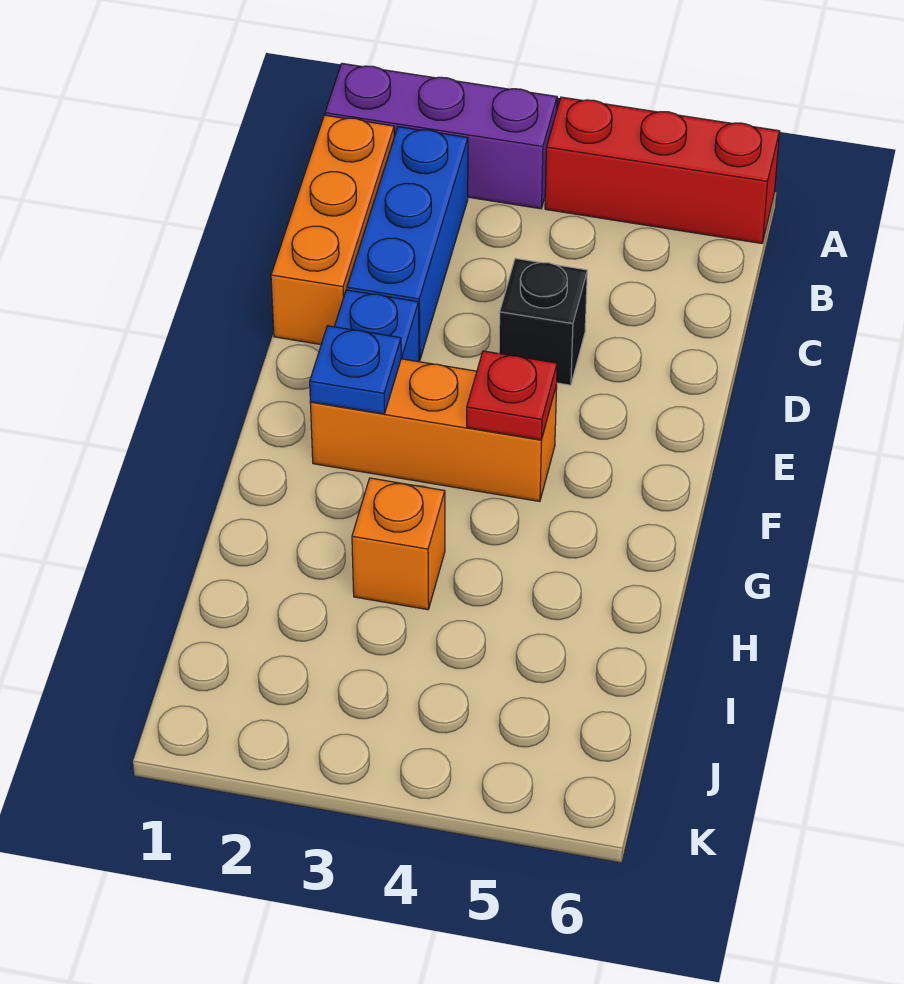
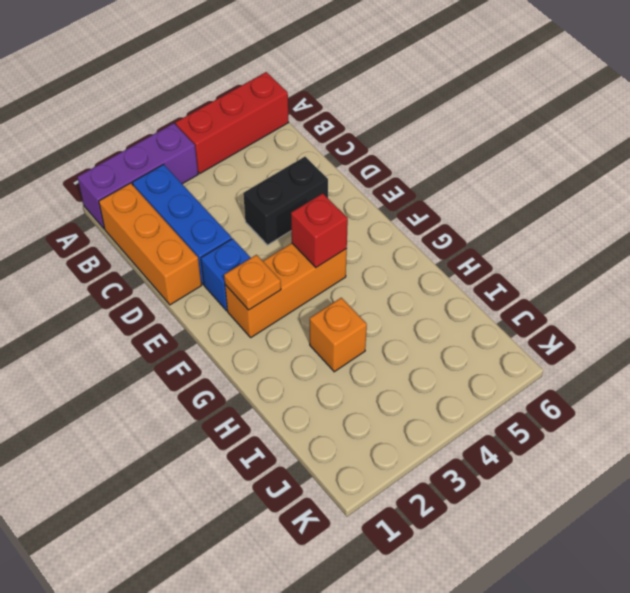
black 1x1 brick [499,258,587,385] -> black 1x2 brick [243,157,328,245]
blue 1x1 plate [310,326,401,414] -> orange 1x1 plate [224,255,281,310]
red 1x1 plate [467,351,557,440] -> red 1x1 brick [291,193,348,267]

